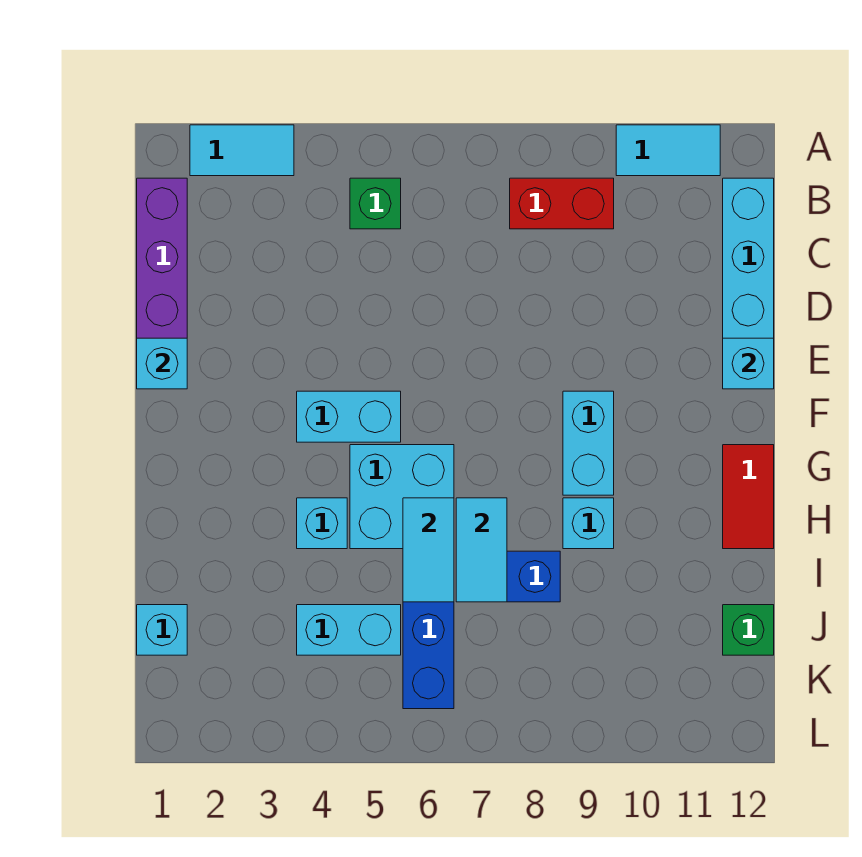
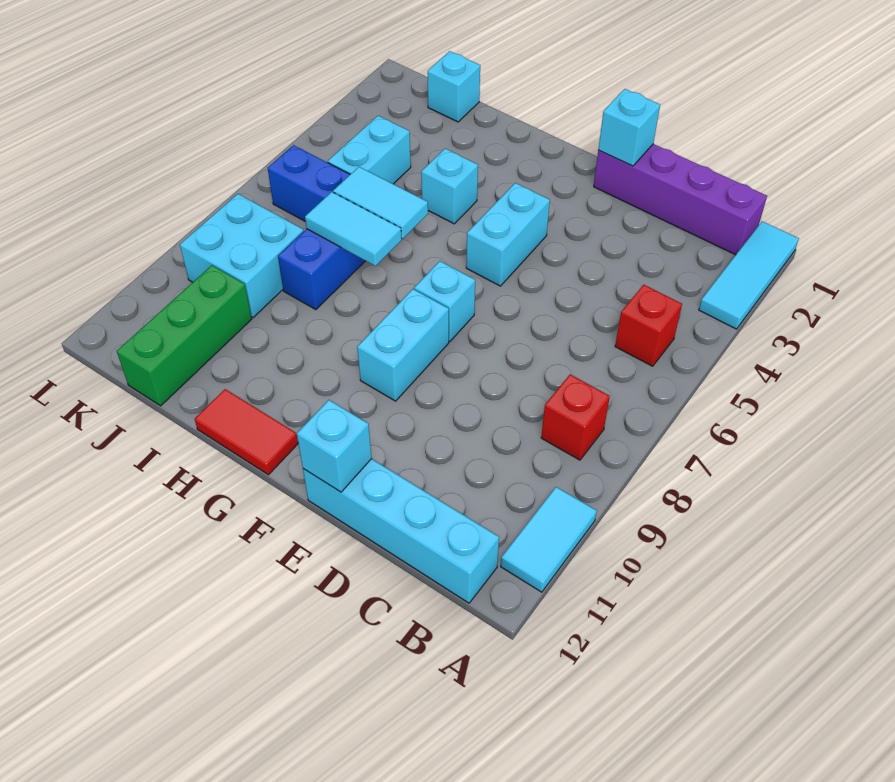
cyan 1x2 tile [190,125,294,176] -> cyan 1x3 tile [699,221,799,329]
green 1x1 brick [350,178,401,229] -> red 1x1 brick [615,285,682,366]
red 1x2 brick [510,178,614,229] -> red 1x1 brick [541,375,610,460]
cyan 1x2 brick [563,391,614,495] -> cyan 1x2 brick turned to [357,289,449,401]
cyan 2x2 brick [350,445,454,549] -> cyan 2x2 brick moved to [180,194,304,318]
cyan 1x1 brick [563,498,614,549] -> cyan 1x1 brick moved to [414,261,475,342]
green 1x1 brick [723,605,774,655] -> green 1x3 brick [117,265,252,406]

